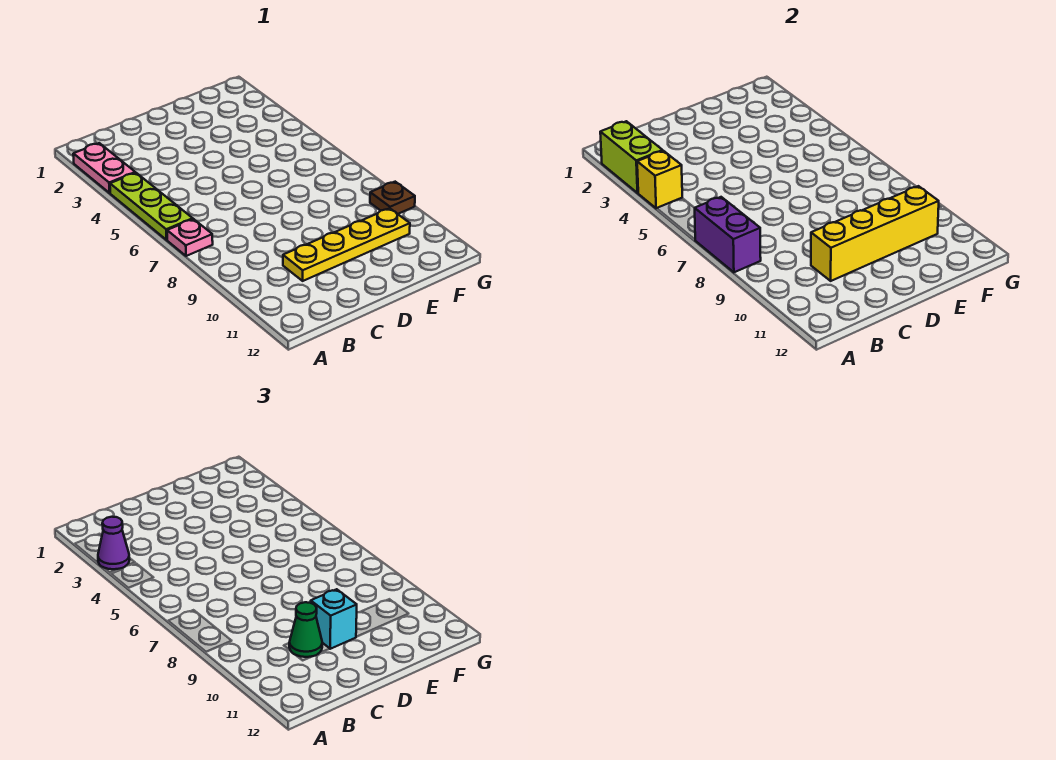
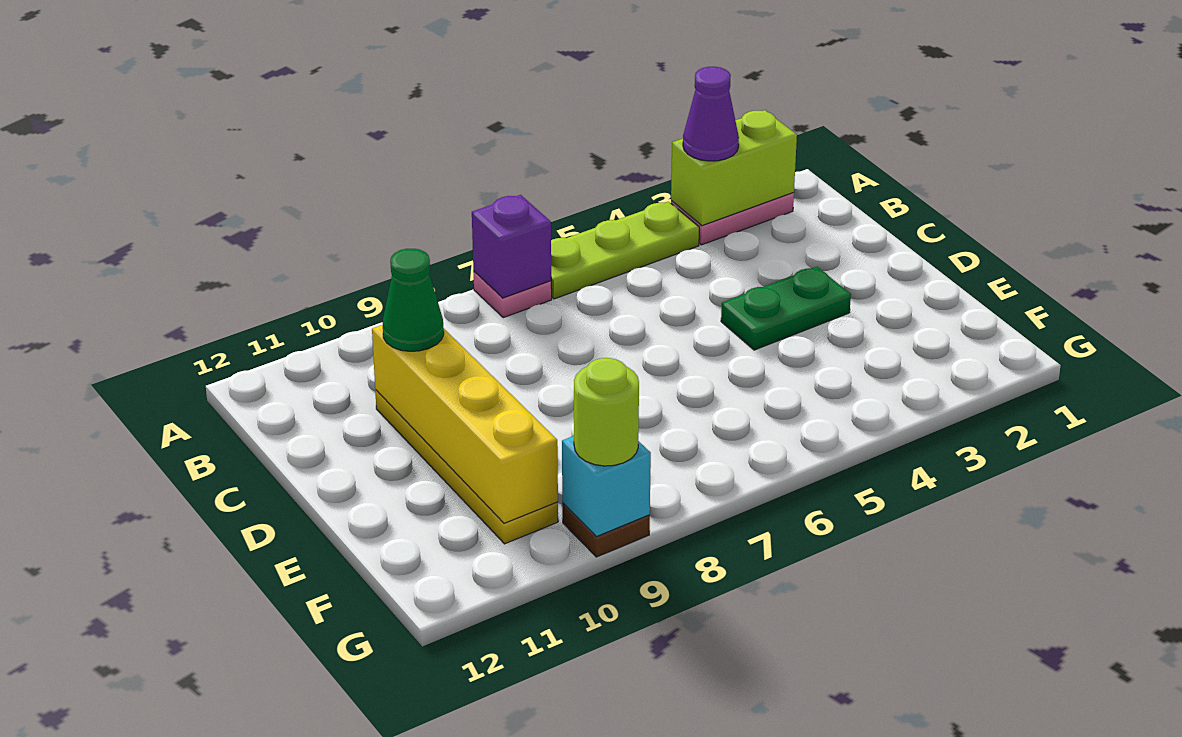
yellow 1x1 brick [637,151,682,208] -> none
purple 1x2 brick [695,197,761,272] -> purple 1x1 brick [472,195,551,298]
none -> green 1x2 plate [721,267,851,350]
cyan 1x1 brick [311,589,357,649] -> cyan 1x1 brick moved to [562,436,651,536]
none -> lime 1x1 round brick [574,358,639,466]

